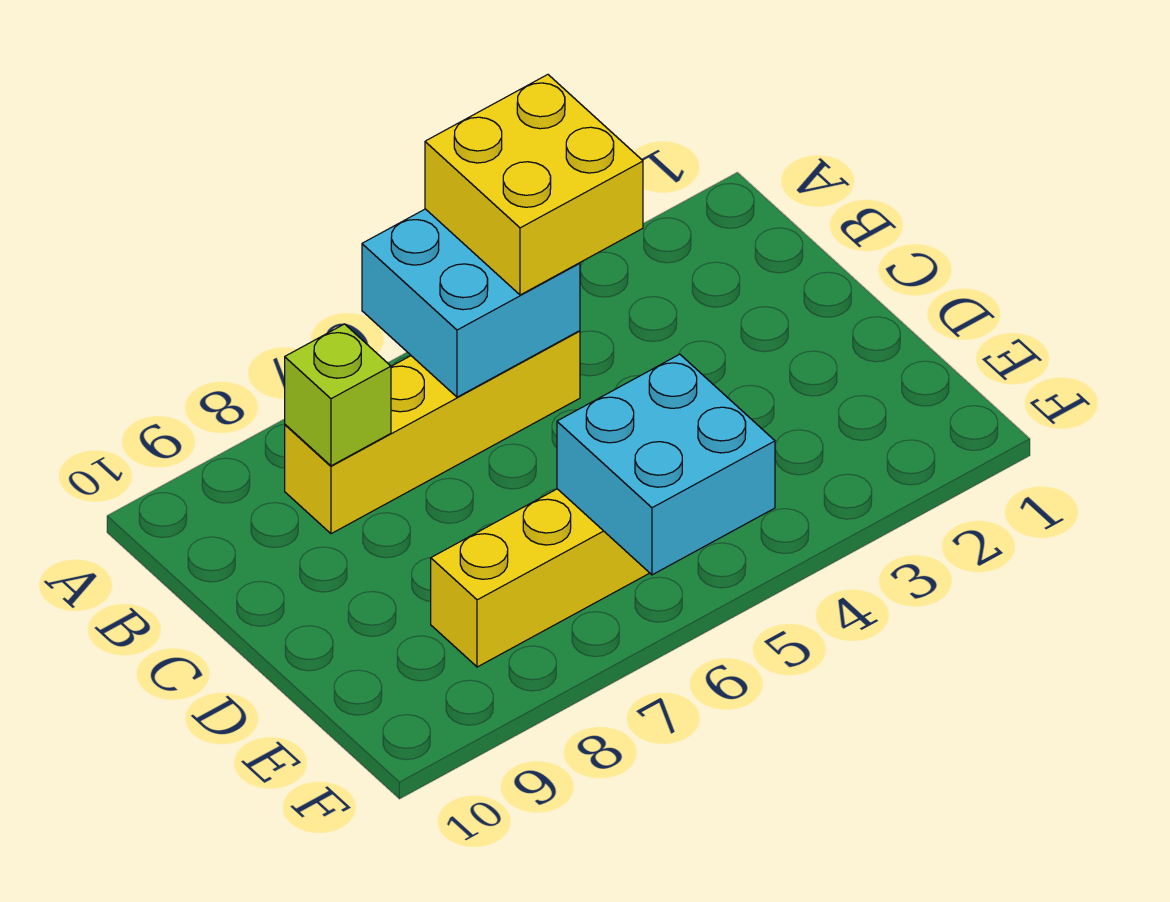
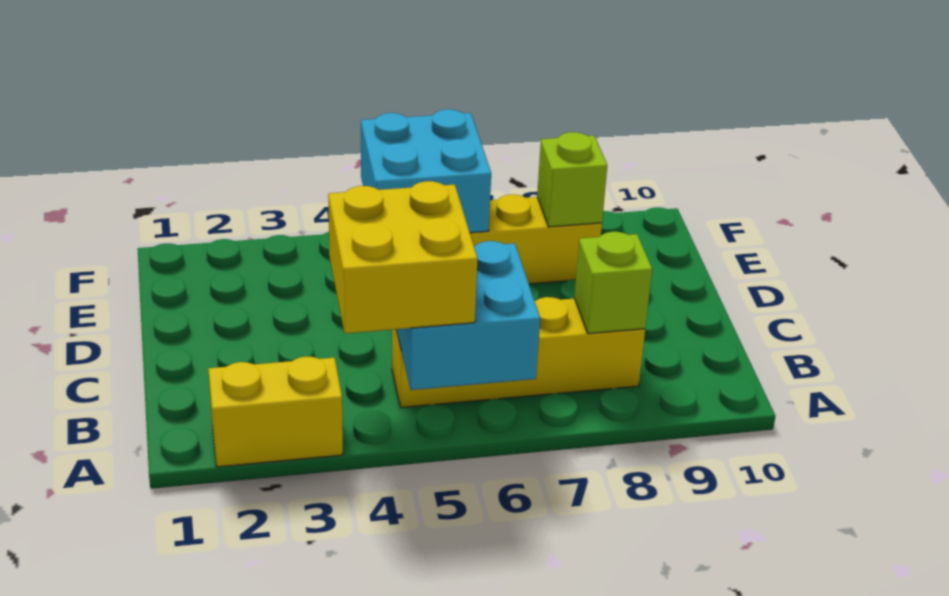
none -> yellow 1x2 brick [208,357,343,467]
none -> lime 1x1 brick [537,132,607,227]

